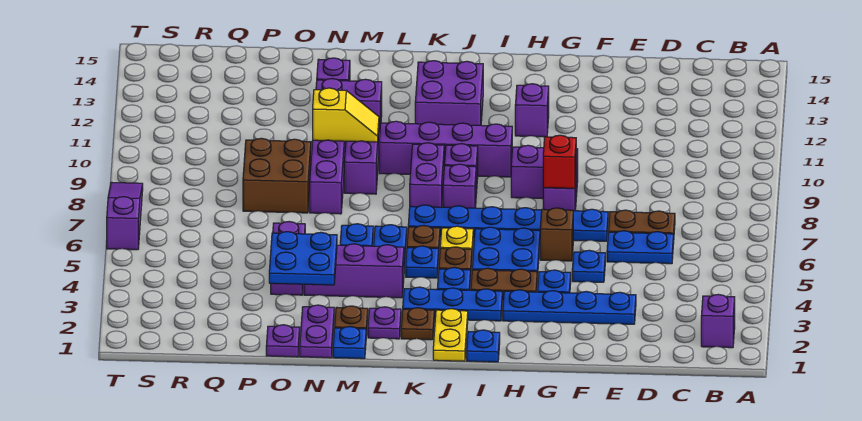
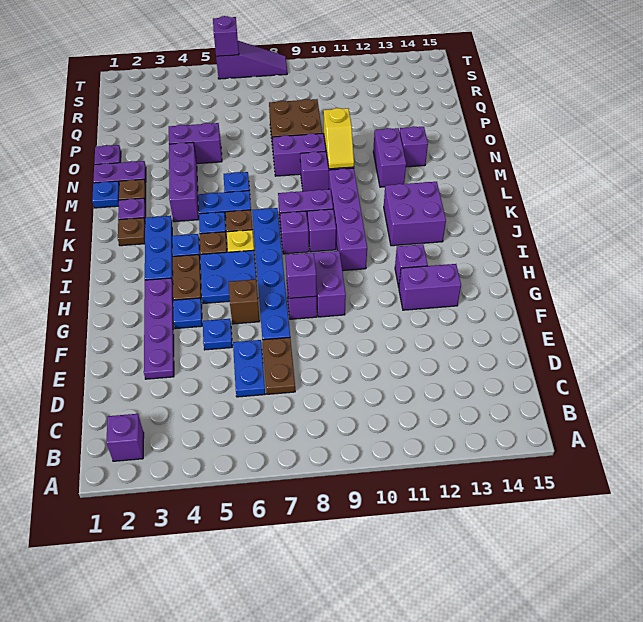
blue 1x4 plate [503,290,636,324] -> purple 1x4 plate [144,278,174,379]
red 1x1 brick [543,135,576,188] -> purple 1x1 brick [286,253,317,298]
none -> purple 1x2 brick [399,264,461,310]
blue 1x1 plate [467,330,500,362] -> none
yellow 1x2 plate [433,309,468,361] -> none
blue 2x2 plate [269,232,337,285] -> none
none -> purple 1x1 brick [213,16,239,56]

